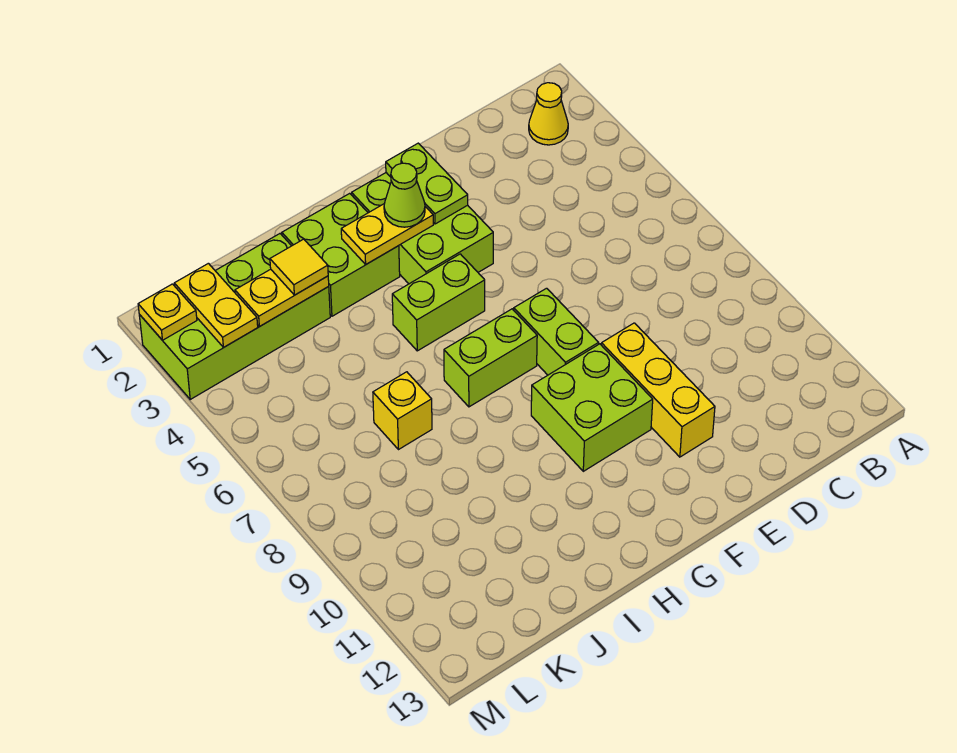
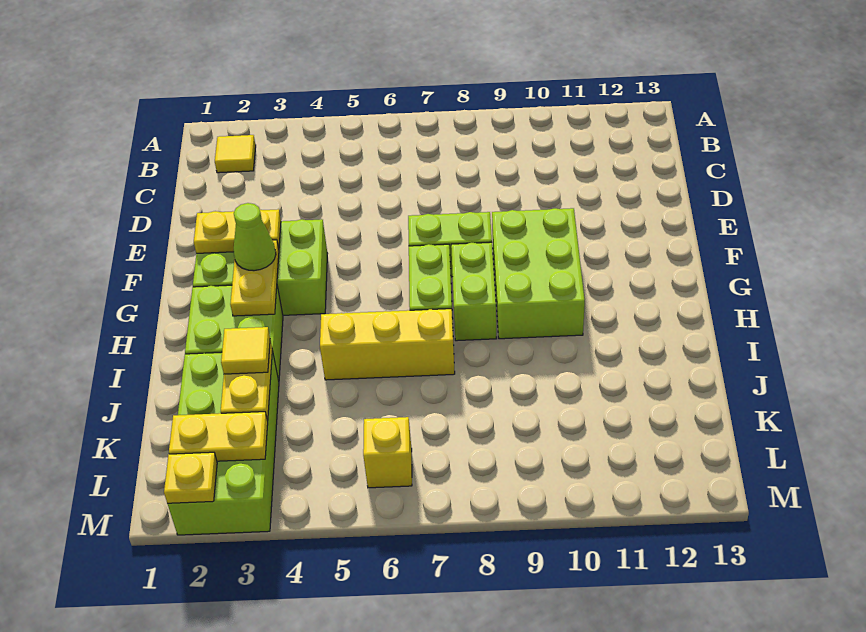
yellow 1x1 cone [529,83,568,145] -> yellow 1x1 tile [215,135,256,173]
yellow 1x3 brick [601,323,715,457] -> yellow 1x3 brick moved to [320,309,455,380]
lime 1x2 plate [386,143,468,224] -> yellow 1x2 plate [194,209,281,253]
lime 2x2 brick [531,344,653,471] -> lime 2x3 brick [492,208,585,339]
lime 1x2 brick [392,254,485,351] -> lime 1x2 brick moved to [451,242,496,341]
yellow 1x1 brick [373,372,432,450] -> yellow 1x1 brick moved to [363,417,412,488]

